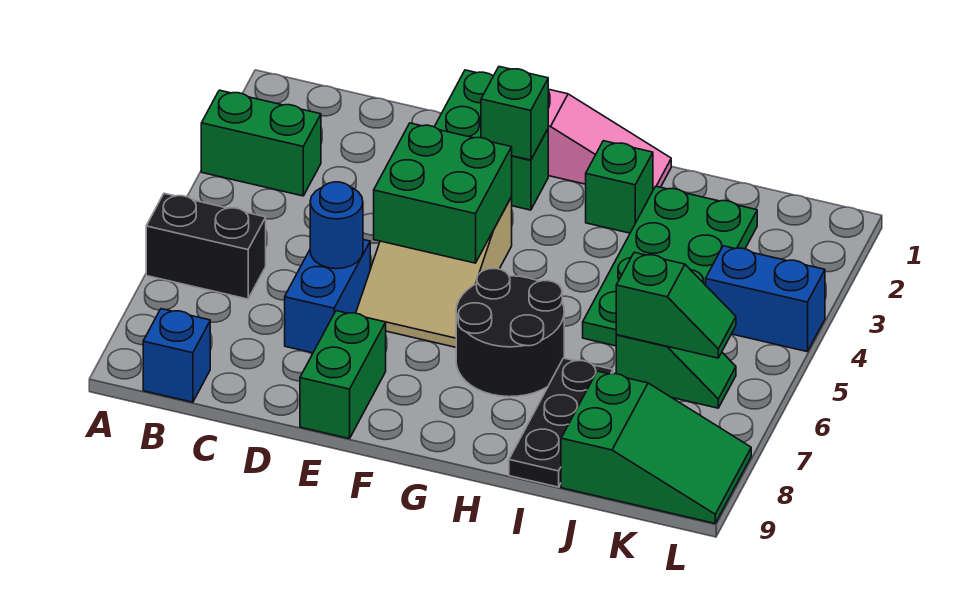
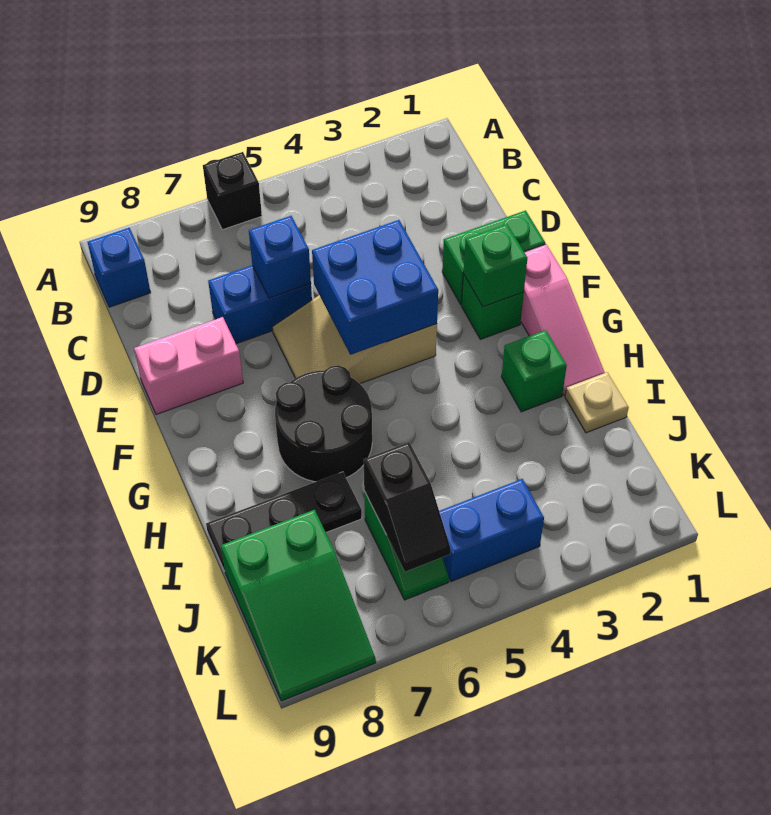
green 1x2 brick [201,90,321,196] -> none
black 1x2 brick [146,193,266,299] -> black 1x1 brick [203,152,262,230]
blue 1x1 round brick [310,182,363,269] -> blue 1x1 brick [249,216,311,298]
green 2x2 brick [374,123,512,263] -> blue 2x2 brick [312,220,438,355]
green 1x2 brick [300,311,386,439] -> pink 1x2 brick [134,317,243,414]
none -> tan 1x1 plate [565,372,629,433]
green 2x4 plate [583,186,757,346] -> none
green 1x2 slope [616,252,736,358] -> black 1x2 slope [364,442,451,572]
blue 1x2 brick [706,246,825,352] -> blue 1x2 brick turned to [439,479,544,581]

